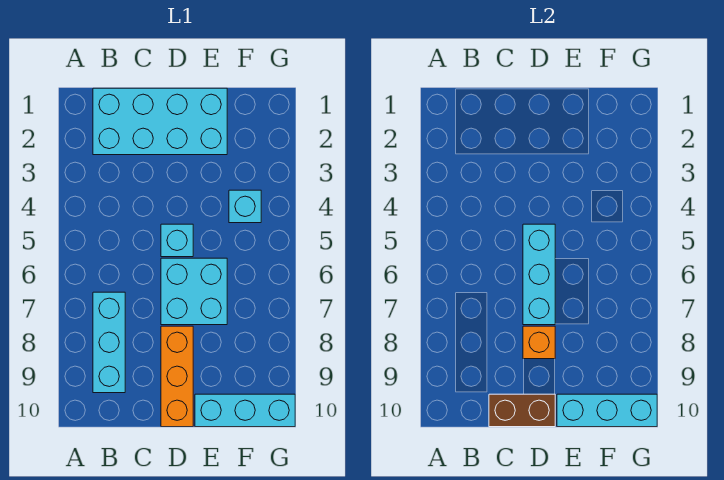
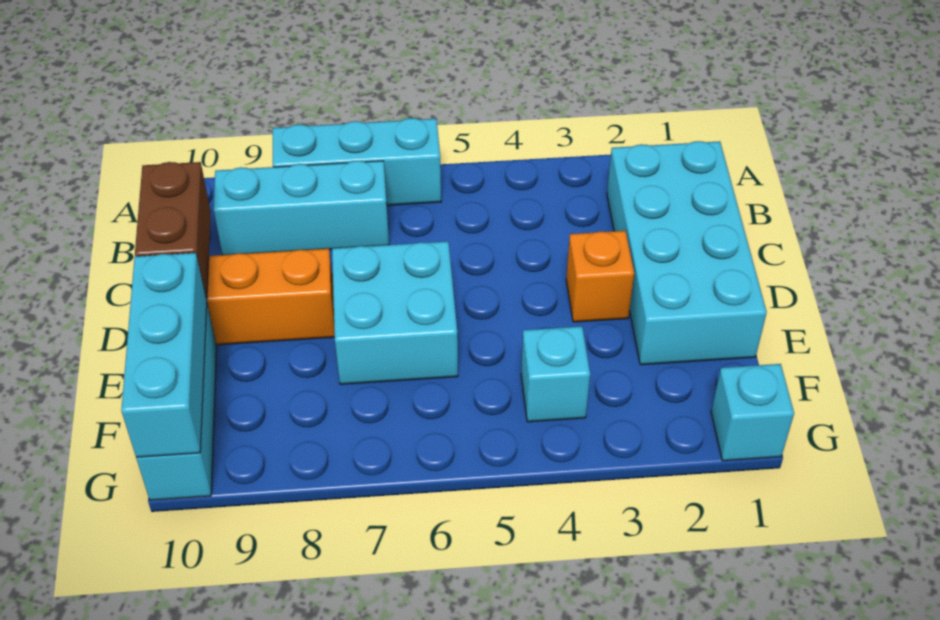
cyan 1x1 brick [161,224,193,257] -> cyan 1x1 brick moved to [711,364,794,461]
cyan 1x3 brick [523,224,555,325] -> cyan 1x3 brick moved to [273,118,441,205]
orange 1x1 brick [523,326,555,359] -> orange 1x1 brick moved to [566,231,634,322]

